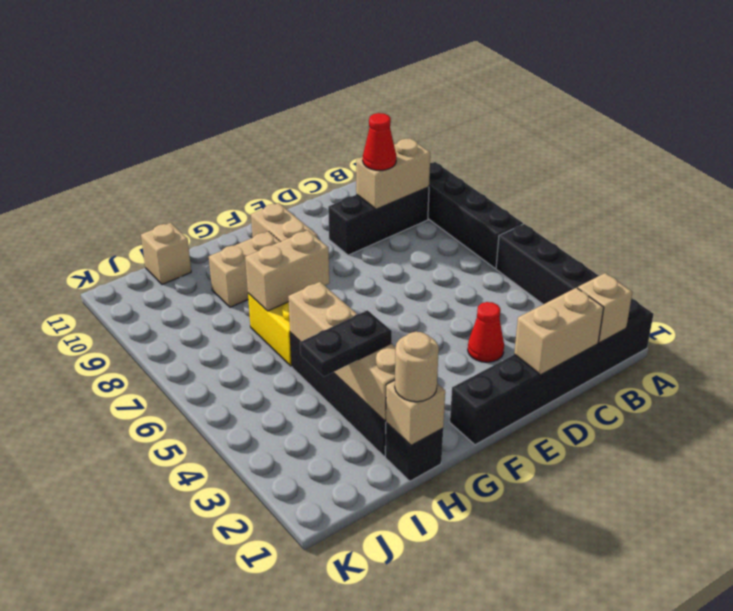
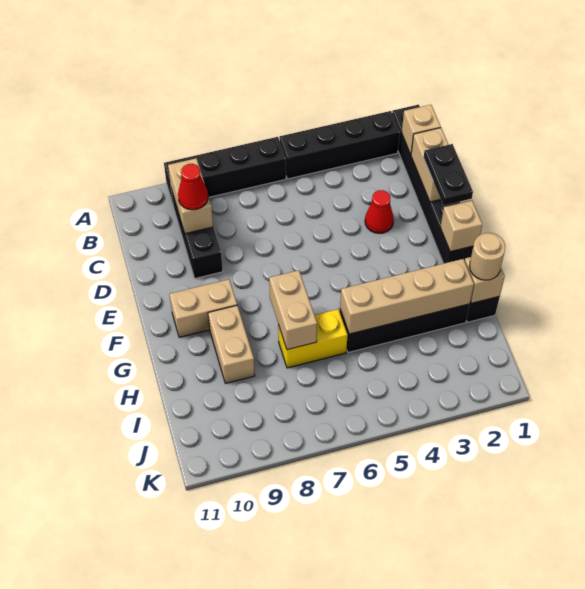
black 1x2 plate [300,310,392,377] -> black 1x2 plate moved to [424,144,473,205]
tan 1x1 brick [141,223,191,285] -> tan 1x1 brick moved to [440,200,482,252]

